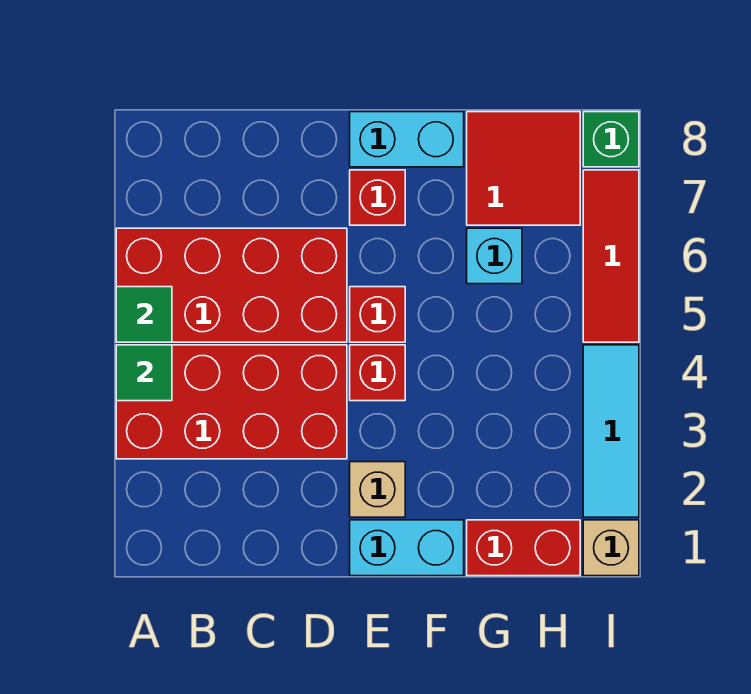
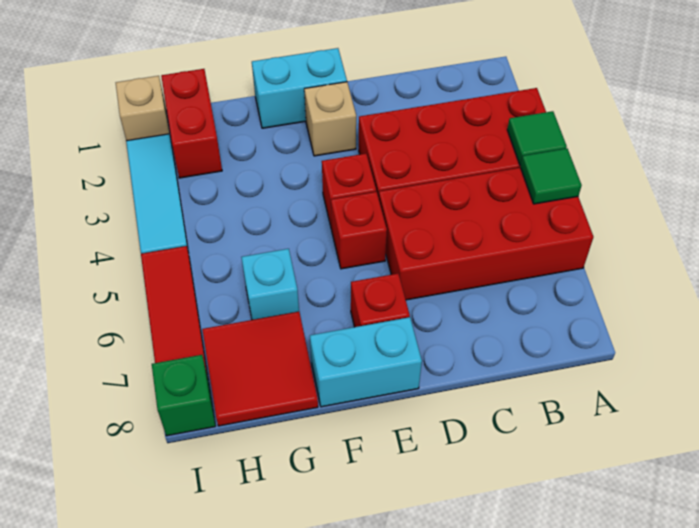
red 1x2 brick [467,520,580,576] -> red 1x2 brick turned to [161,69,222,178]

